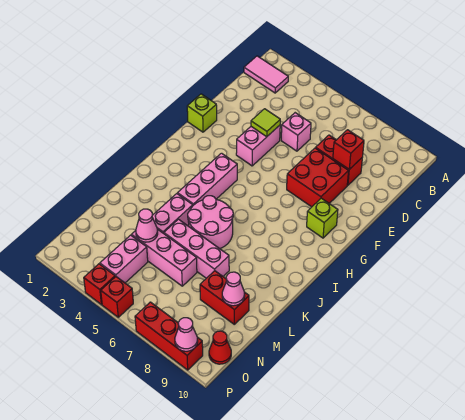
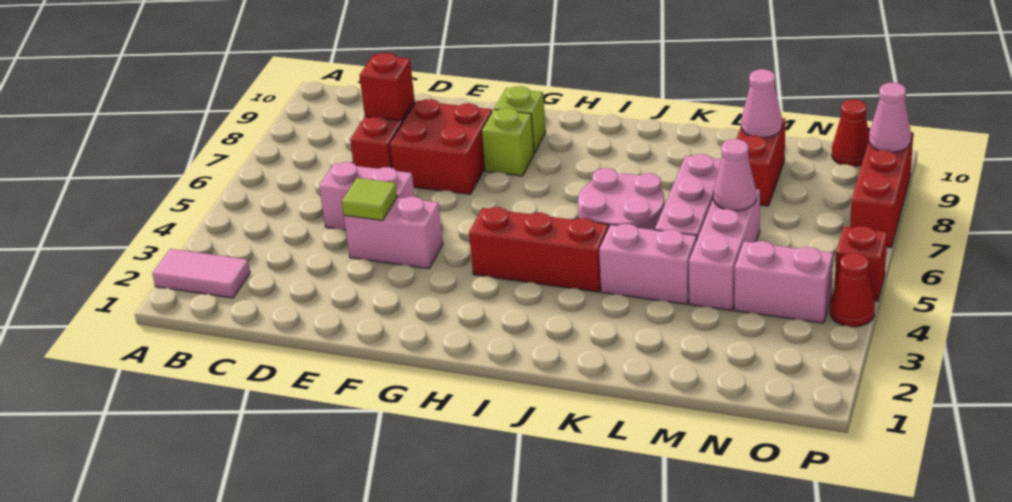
pink 1x2 tile [244,56,288,93] -> pink 1x2 tile turned to [152,249,250,298]
pink 1x1 brick [281,113,311,151] -> pink 1x2 brick [319,162,415,230]
lime 1x1 brick [187,94,217,132] -> lime 1x1 brick moved to [482,108,534,176]
pink 1x3 brick [178,153,237,205] -> red 1x3 brick [469,207,609,292]
pink 1x1 cone [136,209,158,242] -> pink 1x1 cone moved to [714,139,756,211]
red 1x1 brick [84,264,115,305] -> red 1x1 cone [830,253,875,327]

